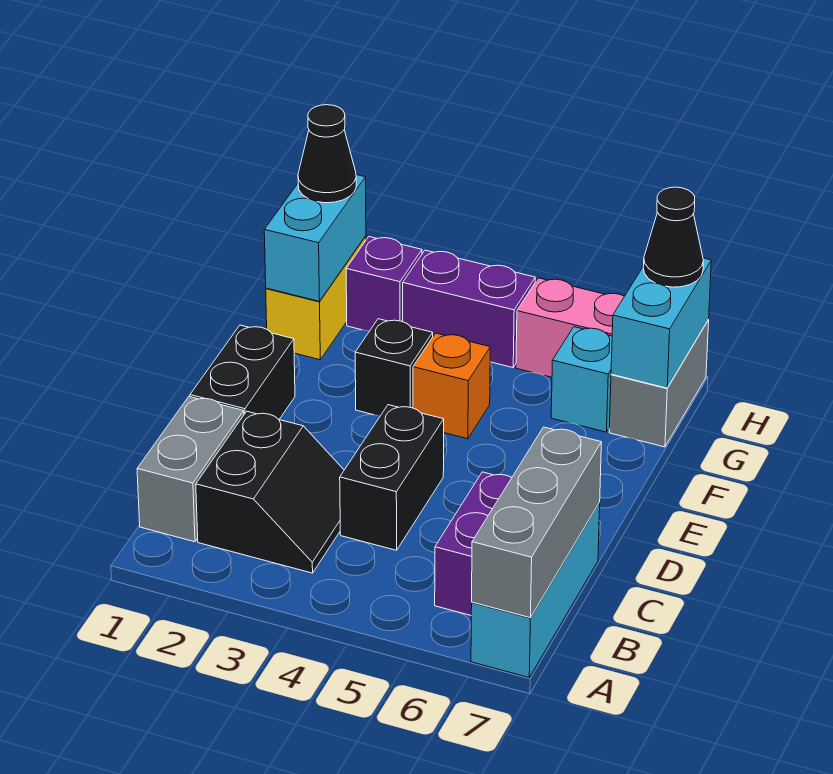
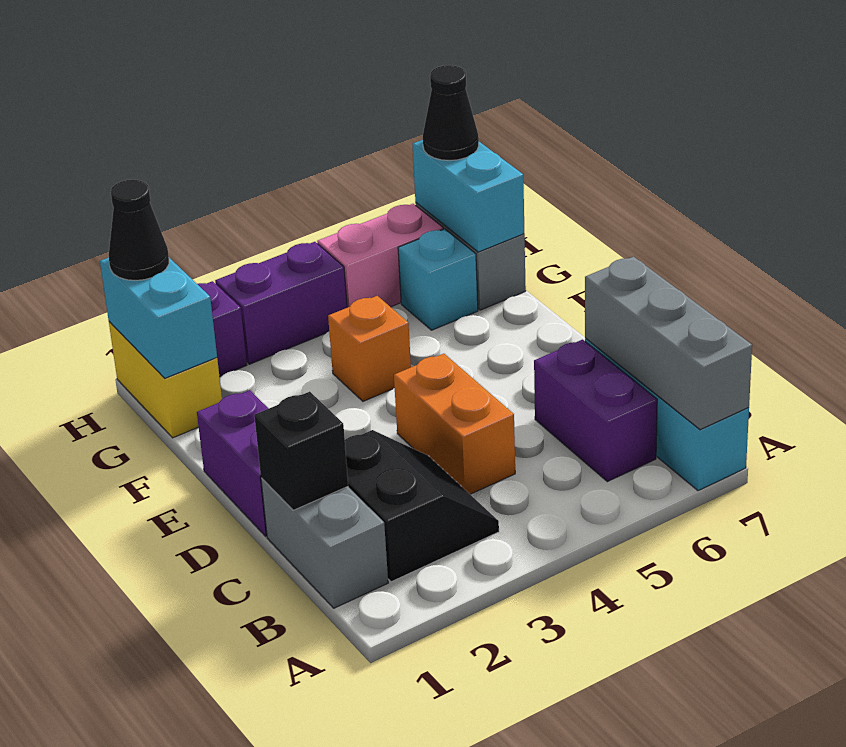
black 1x2 brick [340,405,444,550] -> orange 1x2 brick [394,354,515,494]
black 1x2 brick [190,325,295,419] -> purple 1x2 brick [197,390,269,536]
black 1x1 brick [355,319,433,416] -> black 1x1 brick moved to [254,392,348,510]

